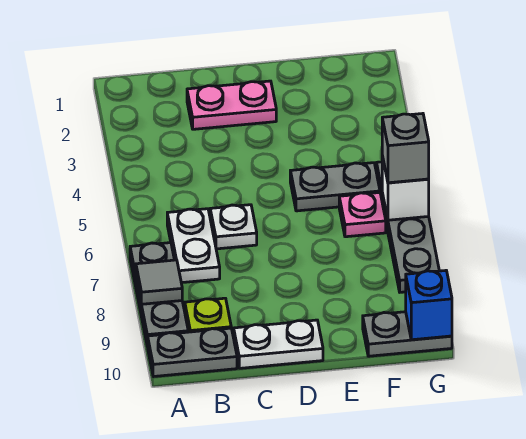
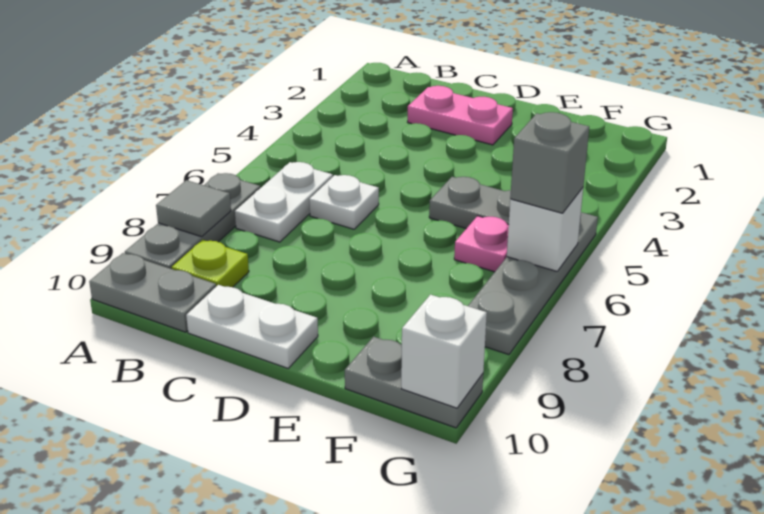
blue 1x1 brick [406,271,452,340] -> white 1x1 brick [401,295,487,408]

